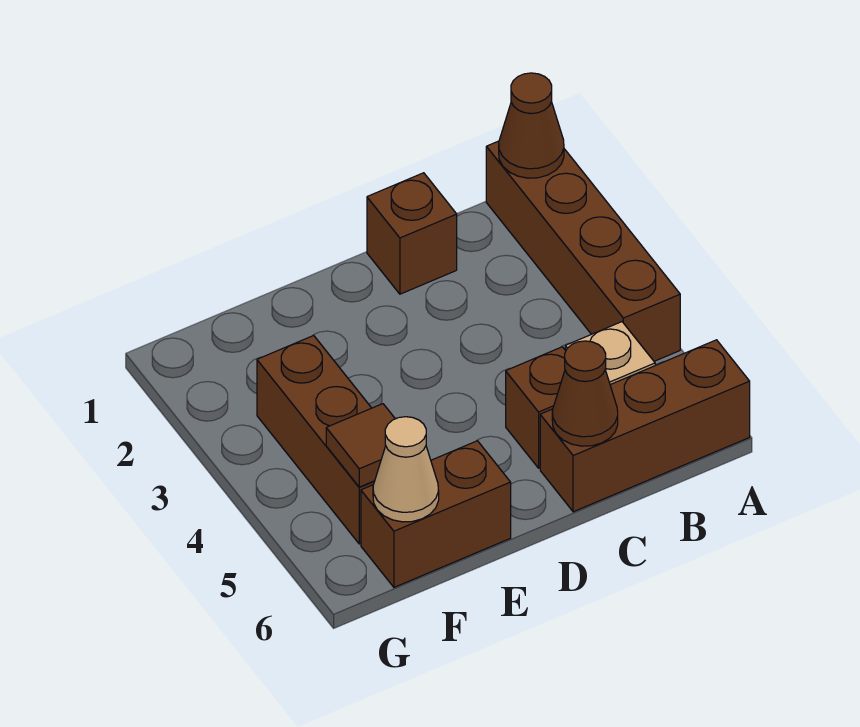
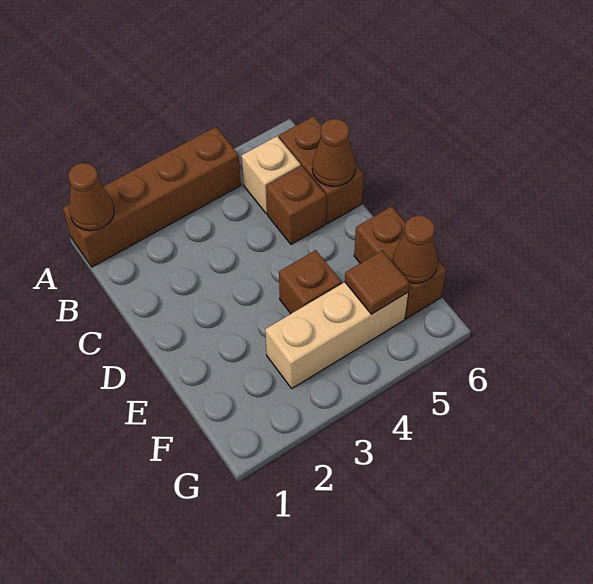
brown 1x3 brick [540,340,750,512] -> brown 1x2 brick [279,116,364,224]
brown 1x1 brick [367,173,457,294] -> brown 1x1 brick moved to [279,250,342,314]
brown 1x3 brick [257,336,374,544] -> tan 1x3 brick [265,282,408,388]
tan 1x1 cone [373,417,439,522] -> brown 1x1 cone [392,216,438,283]

